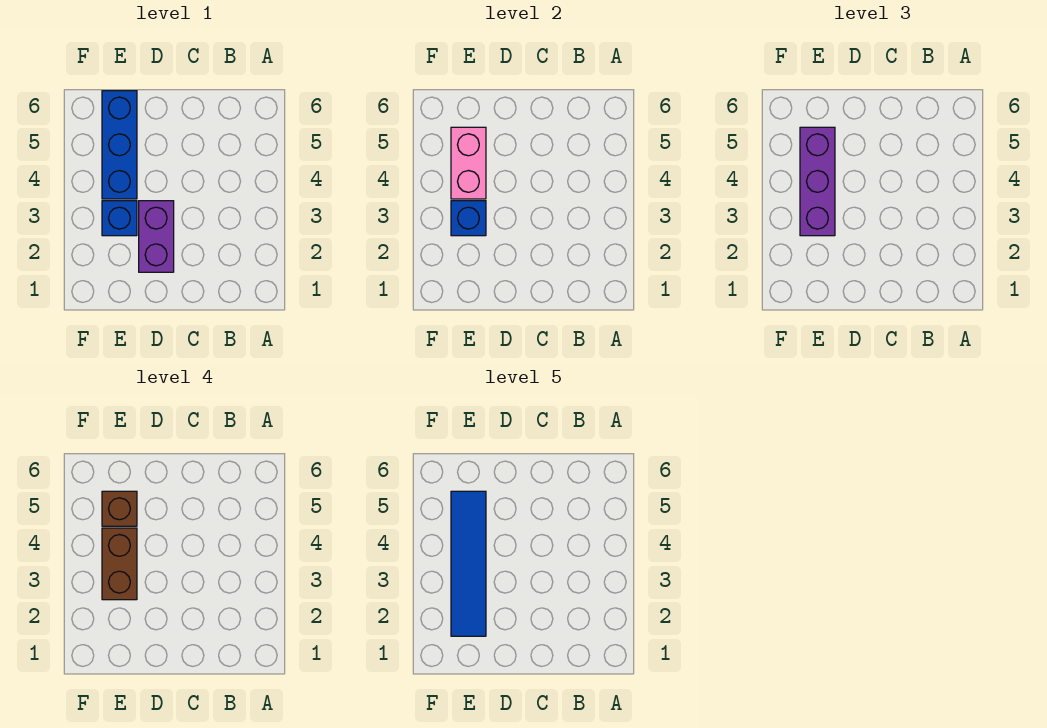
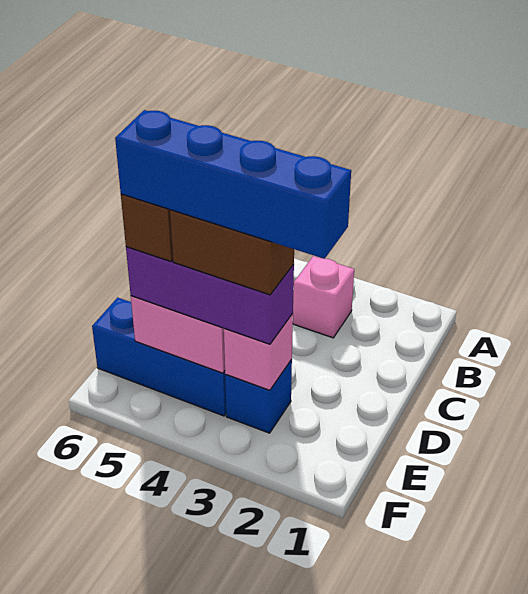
none -> pink 1x1 brick [293,256,354,338]
purple 1x2 brick [139,201,174,272] -> none
blue 1x4 tile [451,491,486,636] -> blue 1x4 brick [115,110,351,259]
blue 1x1 brick [451,201,486,236] -> pink 1x1 brick [224,313,293,390]

